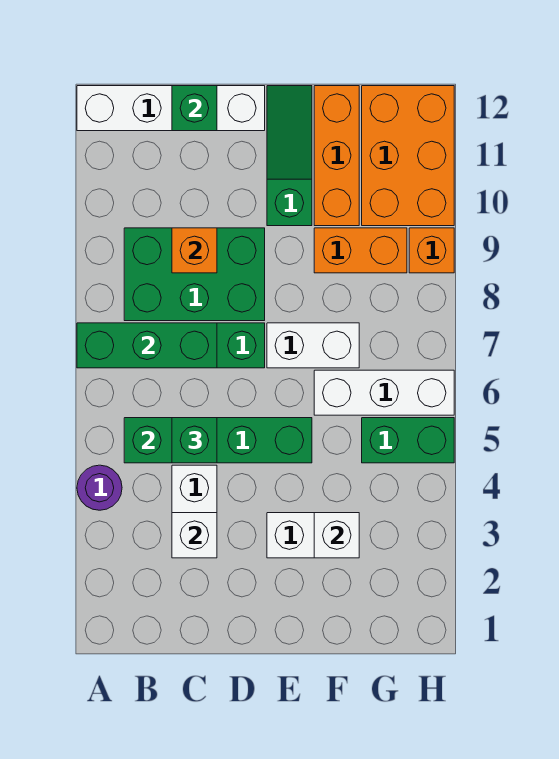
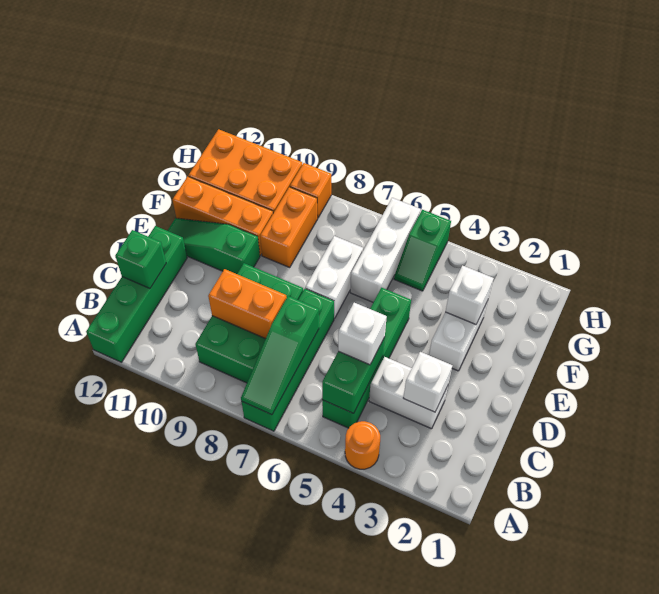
purple 1x1 round brick [77,465,122,510] -> orange 1x1 round brick [345,421,380,469]
green 1x3 brick [77,323,217,368] -> green 1x3 slope [241,296,319,415]
white 1x4 brick [77,86,265,131] -> green 1x4 brick [86,226,187,362]
green 1x1 brick [172,418,217,463] -> white 1x1 brick [338,303,387,365]
orange 1x1 brick [172,228,217,273] -> orange 1x2 brick [208,269,287,339]
green 1x2 brick [362,418,454,463] -> green 1x2 slope [394,210,451,291]

